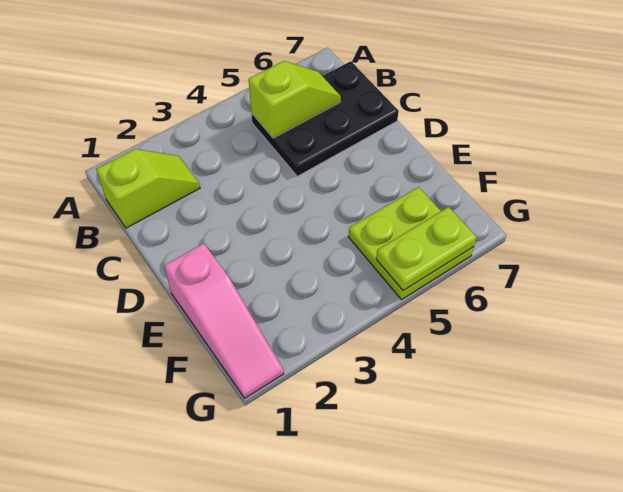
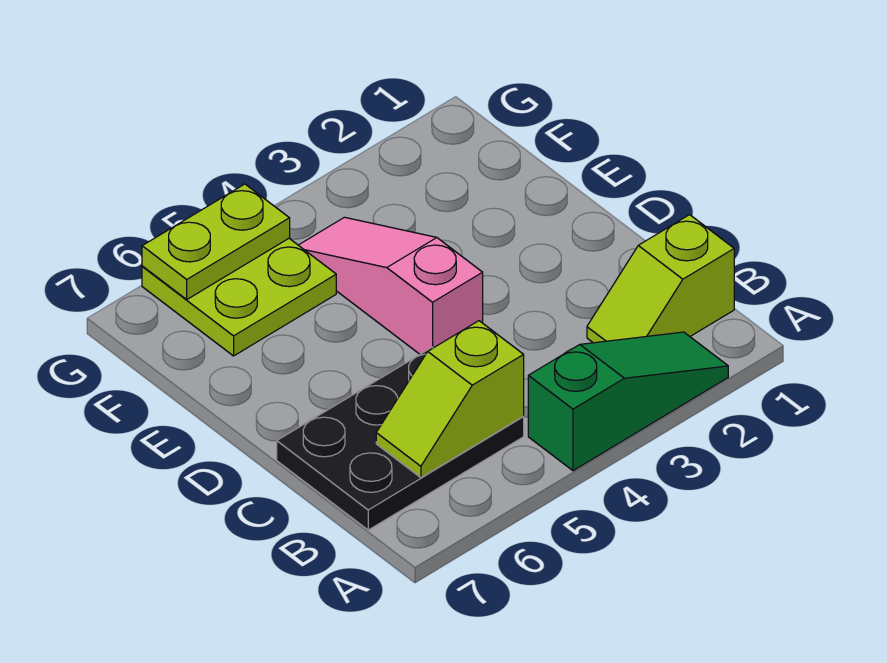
none -> green 1x3 slope [528,332,728,471]
pink 1x3 slope [164,243,284,398] -> pink 1x3 slope moved to [299,217,483,354]

